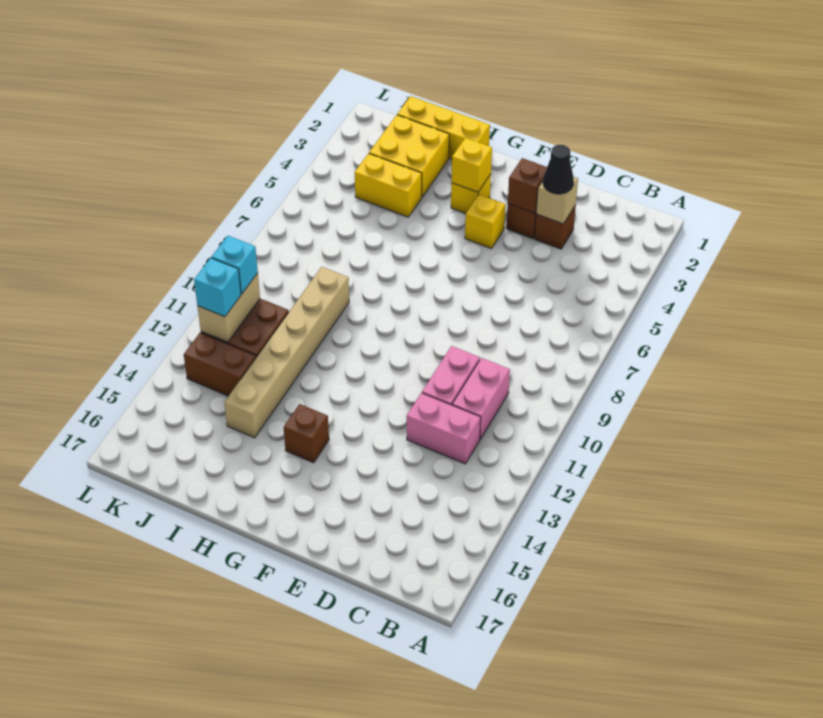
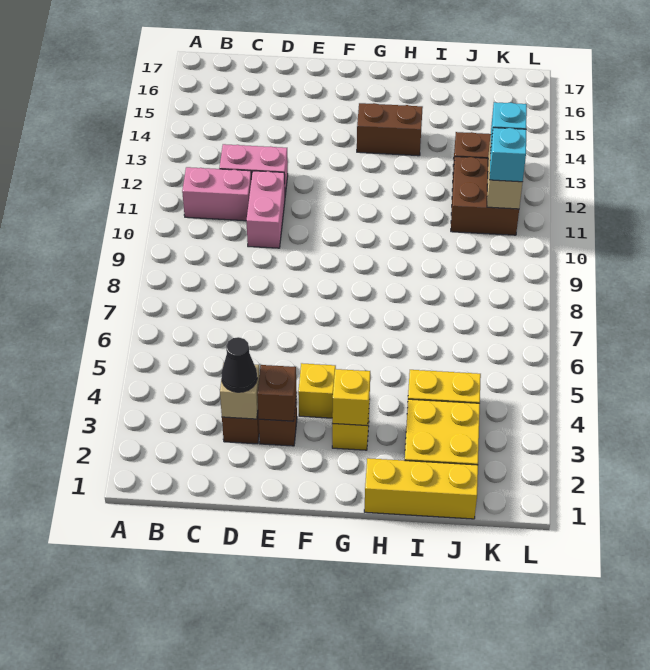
pink 1x2 brick [452,358,510,439] -> pink 1x2 brick turned to [182,167,251,221]
brown 1x1 brick [284,404,329,463] -> brown 1x2 brick [357,103,423,156]
tan 1x6 brick [224,267,349,438] -> none

